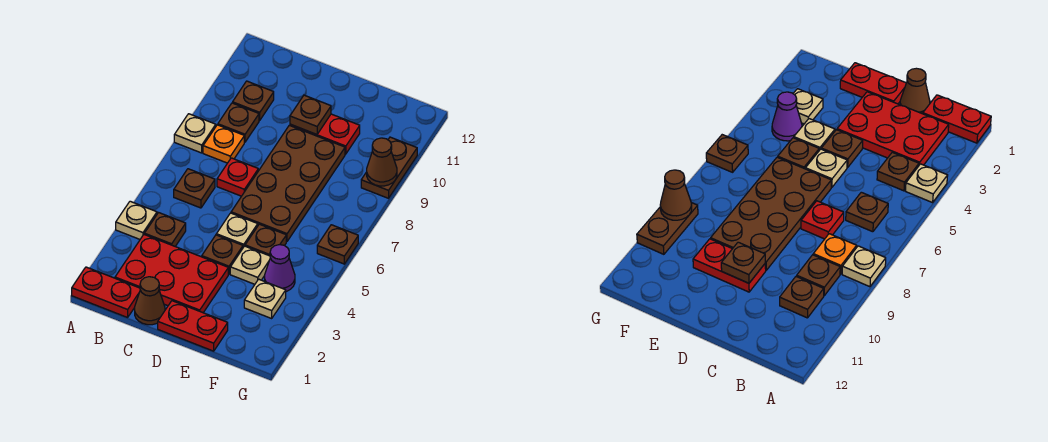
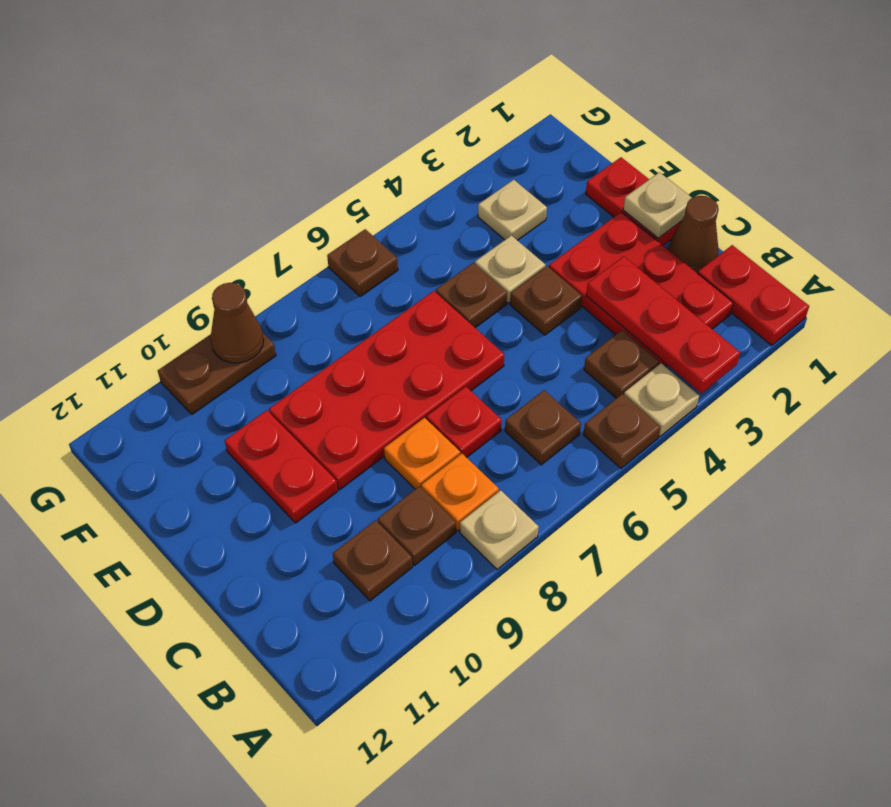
none -> red 1x3 plate [586,256,740,393]
none -> orange 1x1 plate [384,418,460,489]
tan 1x1 plate [216,213,258,247] -> tan 1x1 plate moved to [623,172,692,238]
brown 2x4 plate [231,125,345,242] -> red 2x4 plate [269,291,504,490]
brown 1x1 plate [290,95,331,135] -> brown 1x1 plate moved to [583,394,661,468]
purple 1x1 cone [265,245,295,292] -> none

